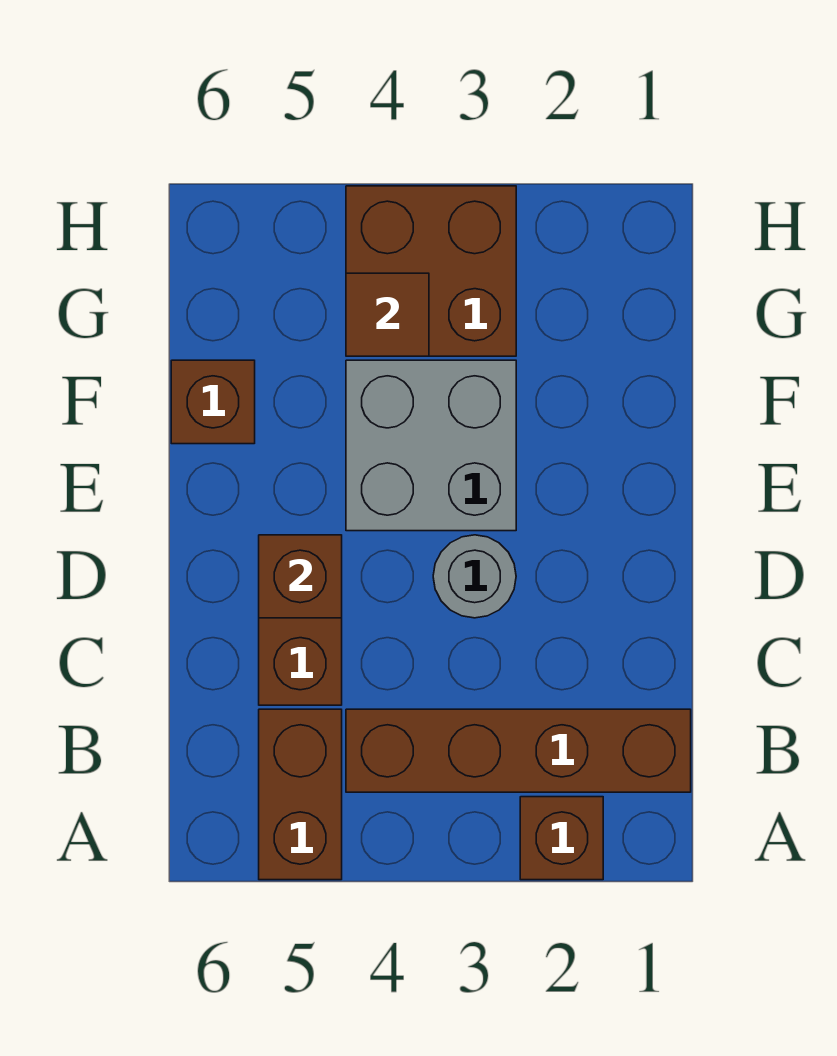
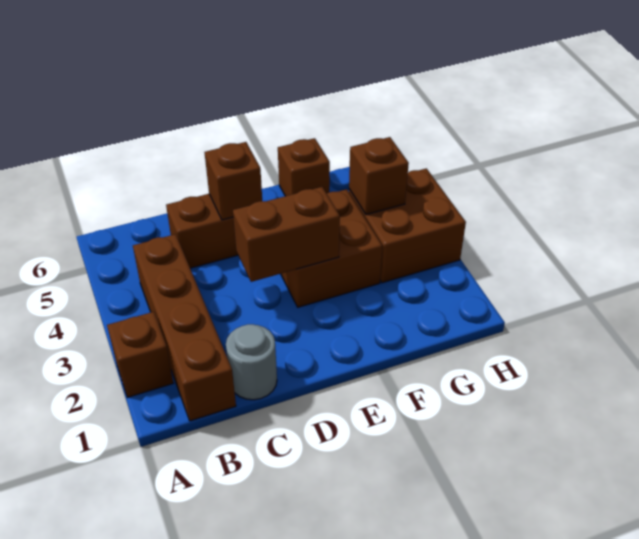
brown 1x2 brick [259,709,342,880] -> brown 1x2 brick moved to [233,187,340,282]
grey 1x1 round brick [433,535,516,618] -> grey 1x1 round brick moved to [226,324,277,400]
grey 2x2 brick [346,360,516,531] -> brown 2x2 brick [281,189,382,307]
brown 1x1 tile [346,273,429,356] -> brown 1x1 brick [349,137,409,215]

